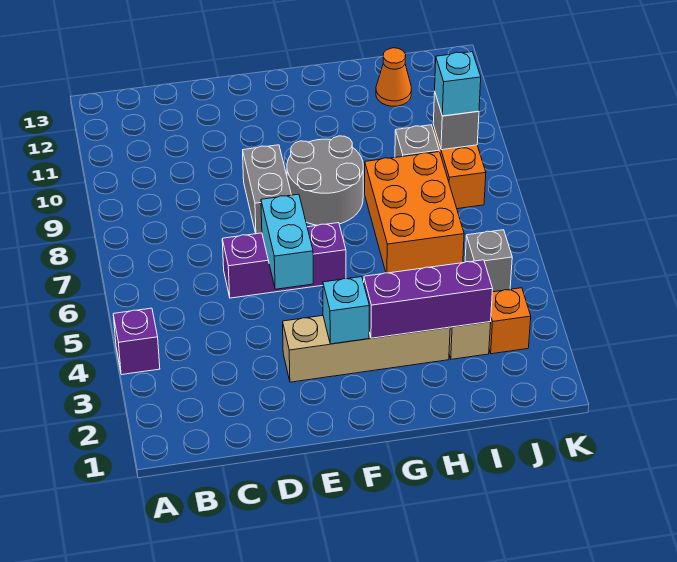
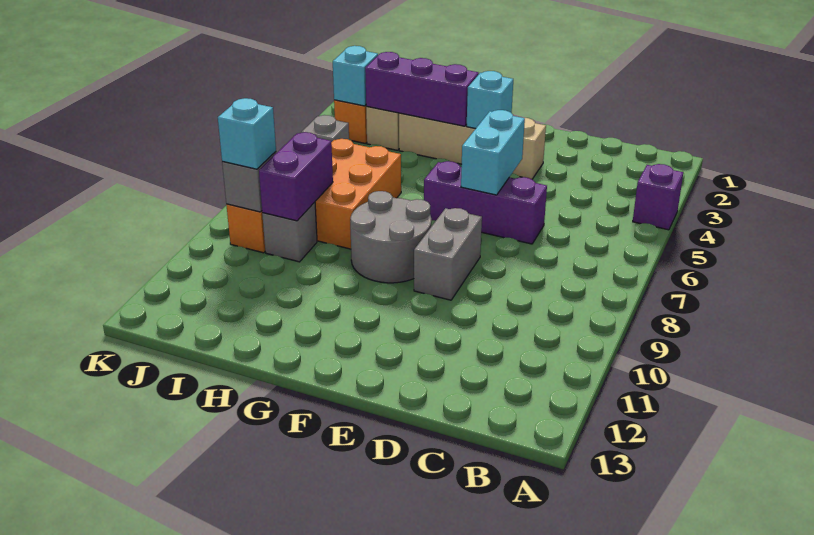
none -> purple 1x2 brick [259,132,333,221]
orange 1x1 cone [376,48,412,106] -> none
none -> cyan 1x1 brick [333,46,378,106]

